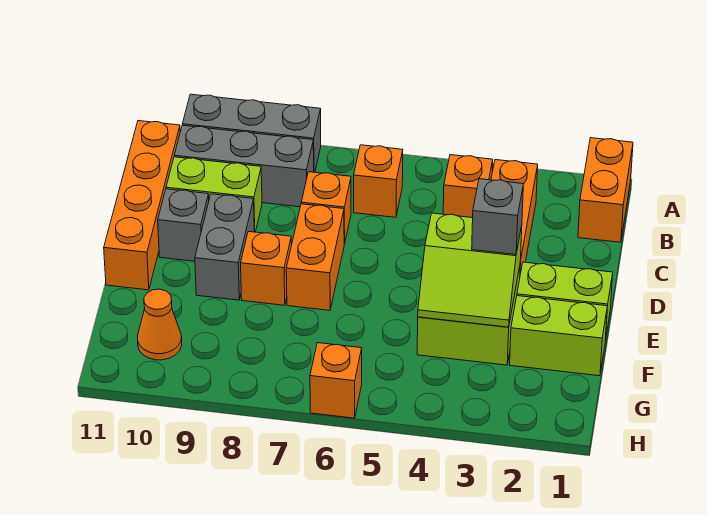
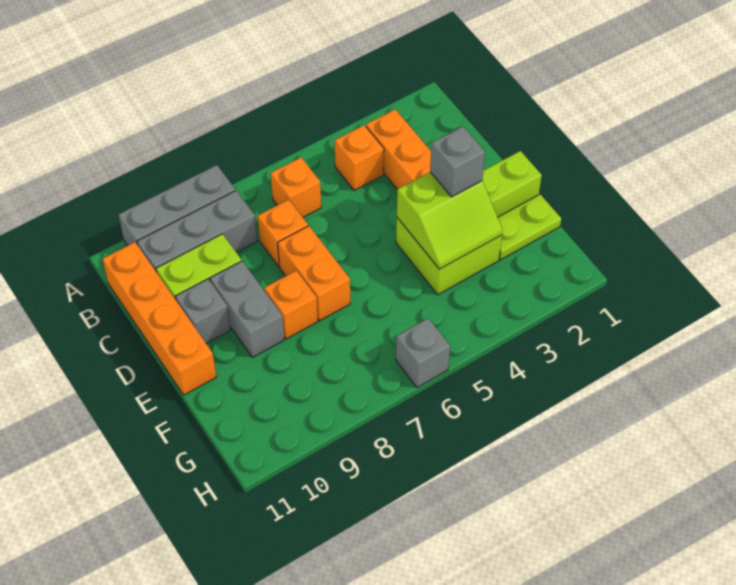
orange 1x2 brick [578,138,633,242] -> none
lime 1x2 brick [510,296,607,376] -> lime 1x2 plate [498,194,561,260]
orange 1x1 cone [138,289,182,360] -> none
orange 1x1 brick [310,343,362,418] -> grey 1x1 brick [396,318,450,388]

